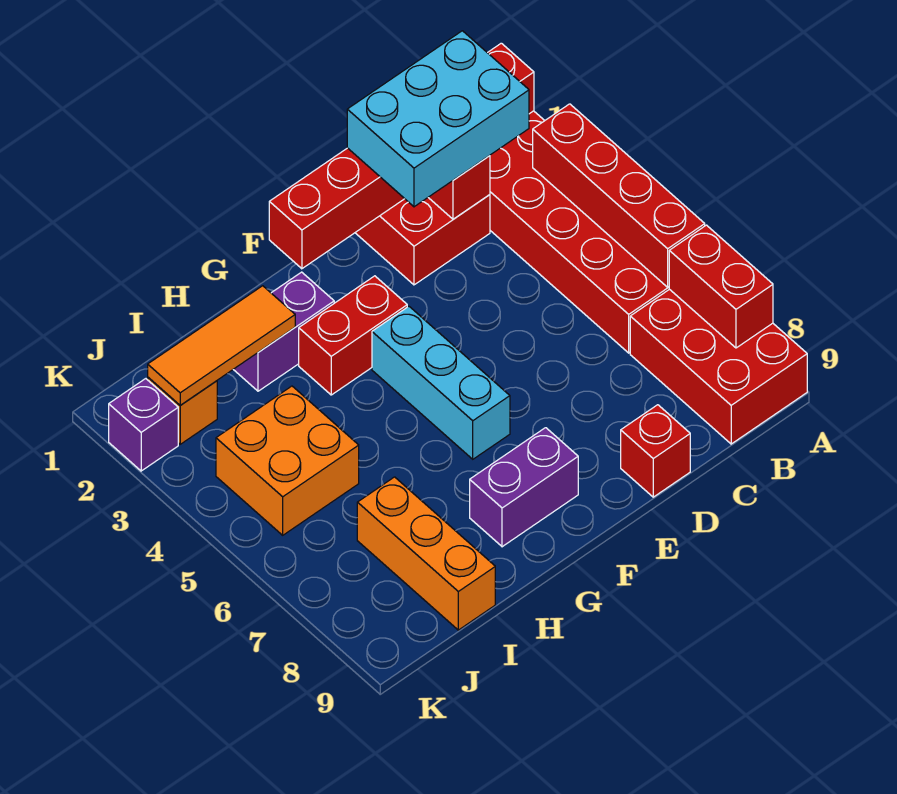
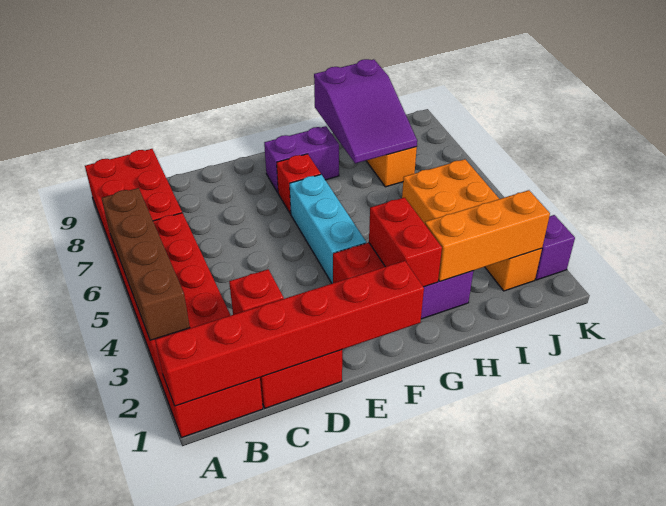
red 1x4 brick [533,104,705,287] -> brown 1x4 brick [102,188,190,340]
red 1x2 brick [669,225,773,348] -> red 1x2 brick moved to [369,197,442,287]
cyan 2x3 brick [347,31,529,207] -> none
red 1x1 brick [621,405,690,497] -> red 1x1 brick moved to [277,154,321,214]
orange 1x3 tile [148,286,295,405] -> orange 1x3 brick [425,190,550,281]
none -> purple 2x3 slope [314,59,417,163]

